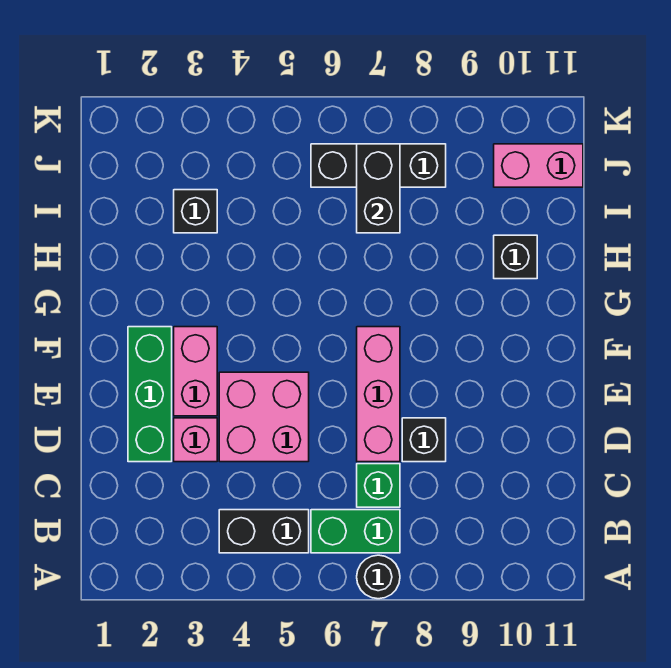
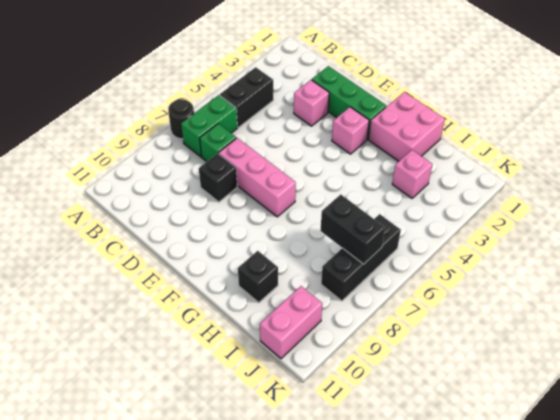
pink 2x2 brick [219,372,309,462] -> pink 2x2 brick moved to [369,92,445,161]
pink 1x2 brick [174,327,217,416] -> pink 1x1 brick [332,107,369,154]
black 1x1 brick [174,190,217,233] -> pink 1x1 brick [392,150,432,198]

